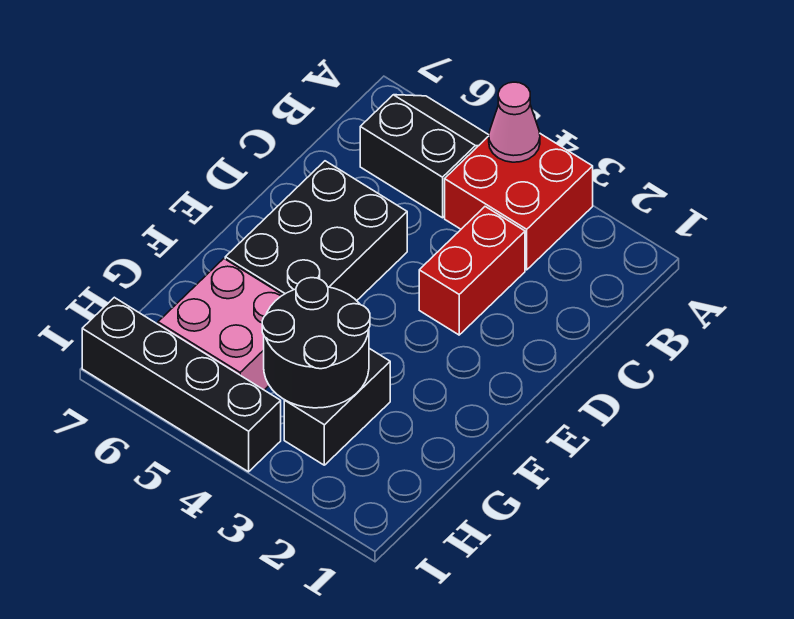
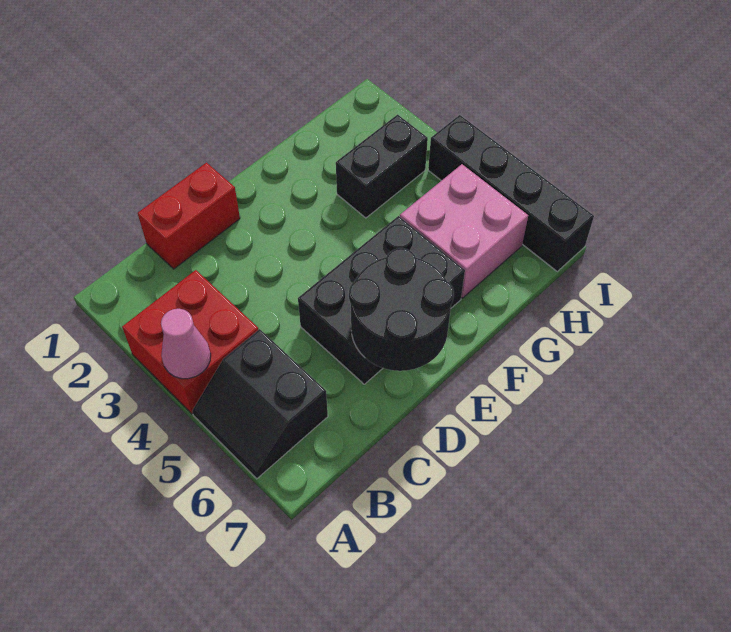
red 1x2 brick [419,207,525,335] -> red 1x2 brick moved to [138,163,240,269]
black 2x2 round brick [262,278,370,408] -> black 2x2 round brick moved to [349,248,454,371]

